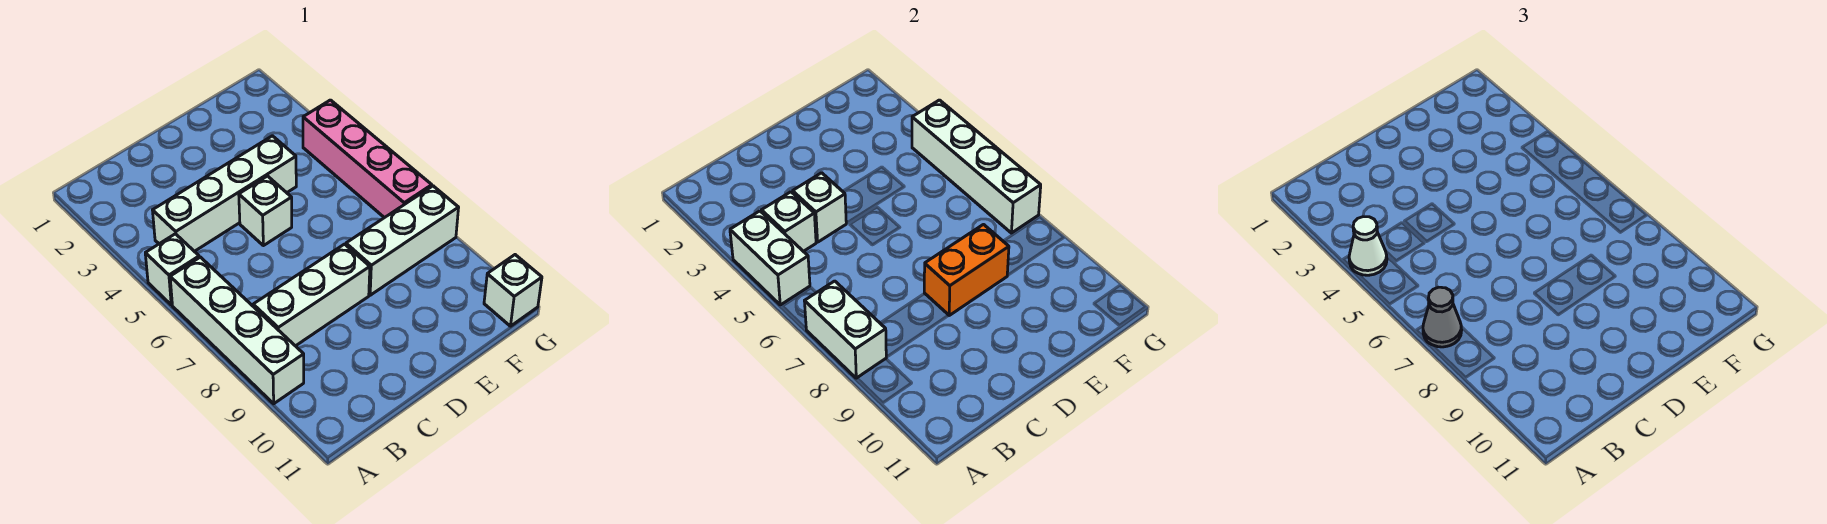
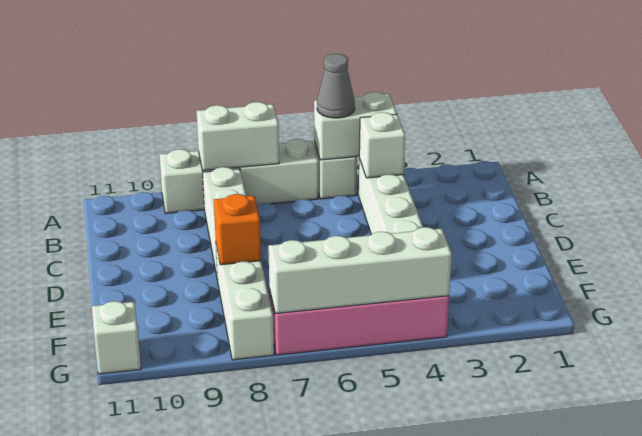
white 1x1 cone [1349,217,1387,275] -> none
grey 1x1 cone [1423,287,1462,347] -> grey 1x1 cone moved to [317,54,355,118]
white 1x1 brick [793,173,846,242] -> none
white 1x1 brick [239,176,292,246] -> none
orange 1x2 brick [924,225,1009,315] -> orange 1x1 brick [214,194,261,265]

